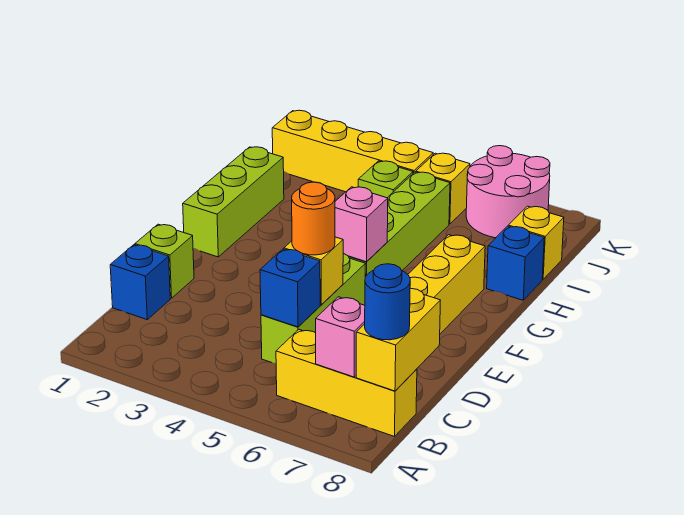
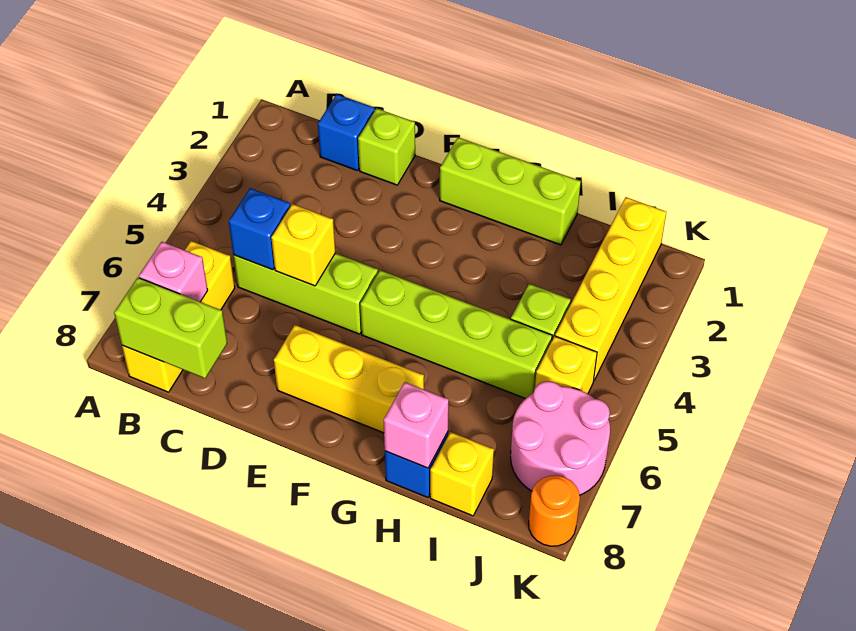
yellow 1x2 brick [356,288,440,391] -> lime 1x2 brick [114,278,227,378]
blue 1x1 round brick [365,264,410,340] -> none
orange 1x1 round brick [292,182,335,255] -> orange 1x1 round brick moved to [529,475,580,546]
pink 1x1 brick [335,187,388,262] -> pink 1x1 brick moved to [384,382,449,468]

